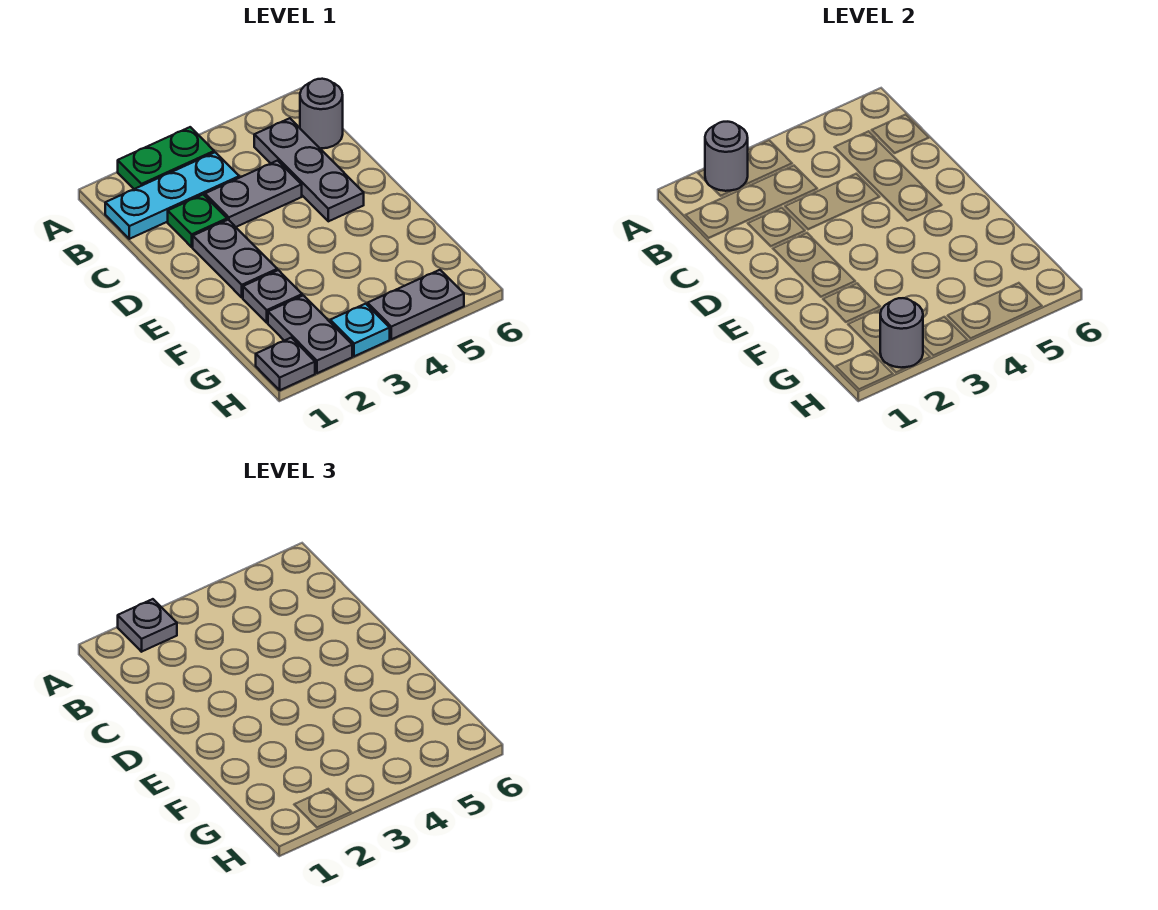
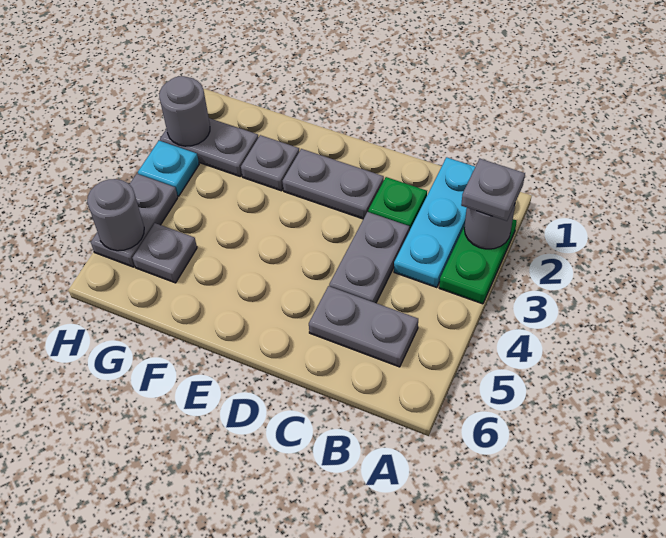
grey 1x3 plate [254,118,364,221] -> grey 1x2 plate [309,286,418,367]
grey 1x1 round brick [300,79,343,149] -> grey 1x1 round brick moved to [87,179,144,251]
grey 1x1 plate [256,338,315,390] -> grey 1x1 plate moved to [133,223,197,283]

